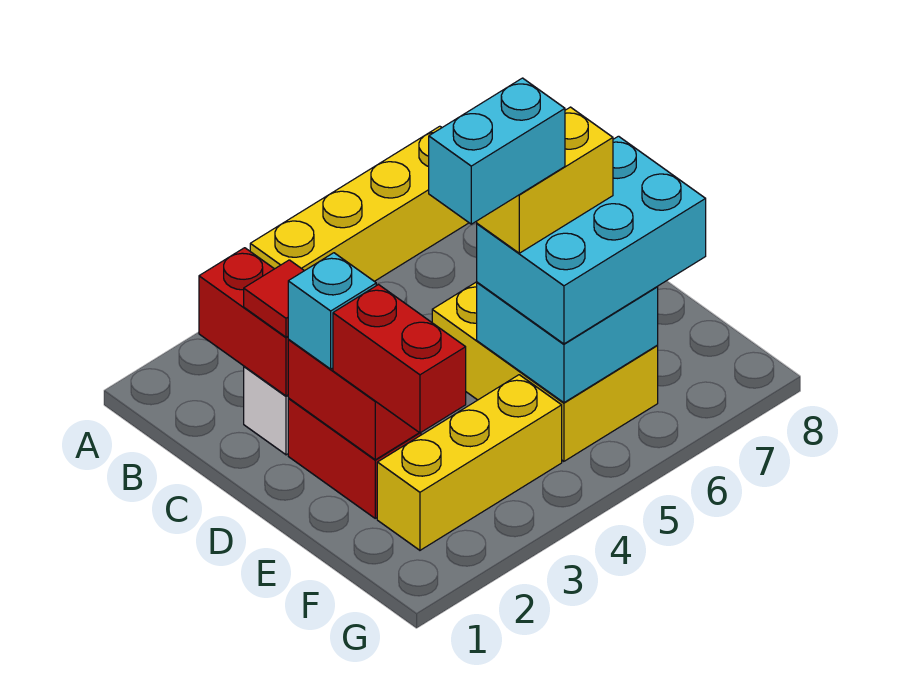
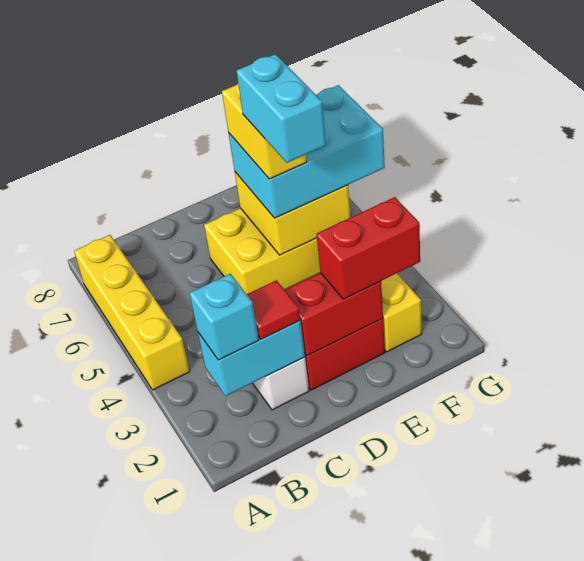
red 1x2 brick [199,248,288,396] -> cyan 1x2 brick [198,321,305,396]
cyan 1x1 brick [288,253,376,369] -> cyan 1x1 brick moved to [190,274,259,360]
cyan 2x2 brick [477,282,658,403] -> yellow 2x2 brick [235,172,351,255]
cyan 2x3 brick [477,136,706,344] -> cyan 2x3 brick turned to [229,85,385,218]

